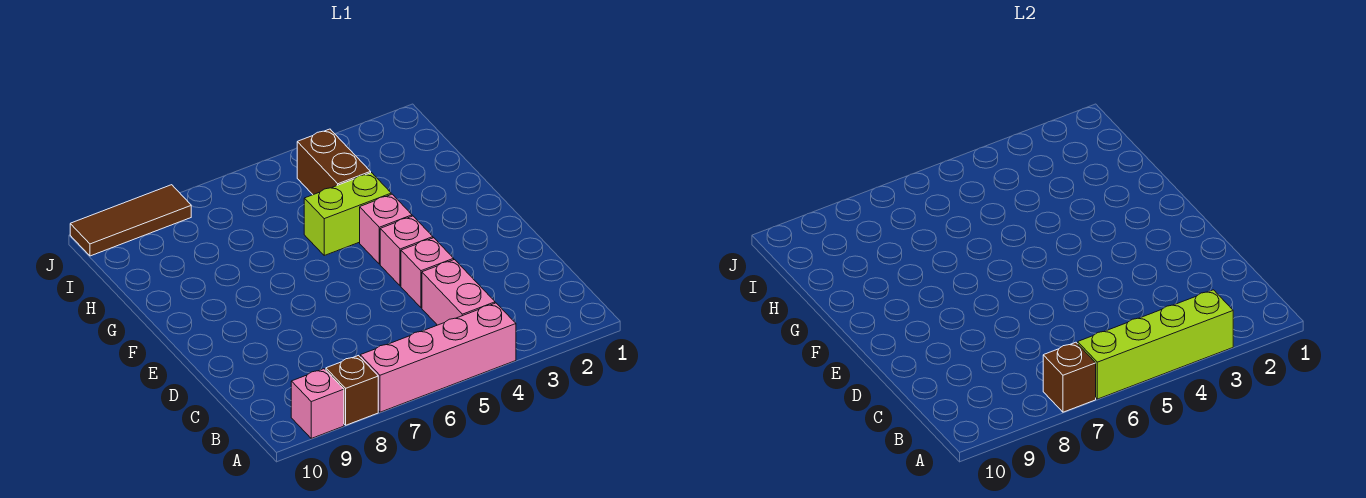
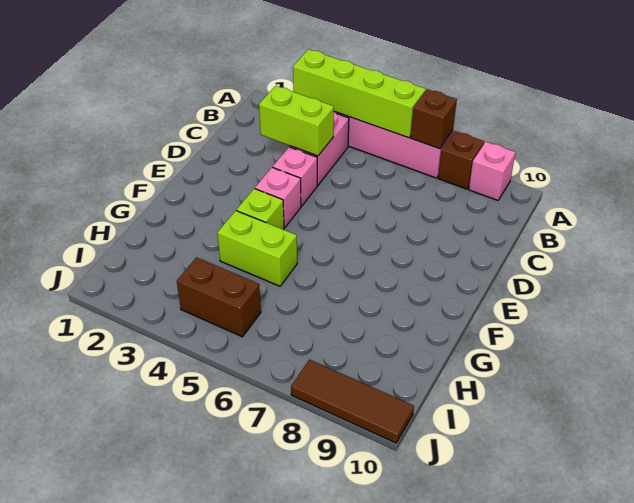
none -> lime 1x2 brick [259,86,334,156]
pink 1x1 brick [360,194,412,264] -> lime 1x1 brick [236,189,284,230]
brown 1x2 brick [297,129,371,195] -> brown 1x2 brick turned to [177,257,261,337]

